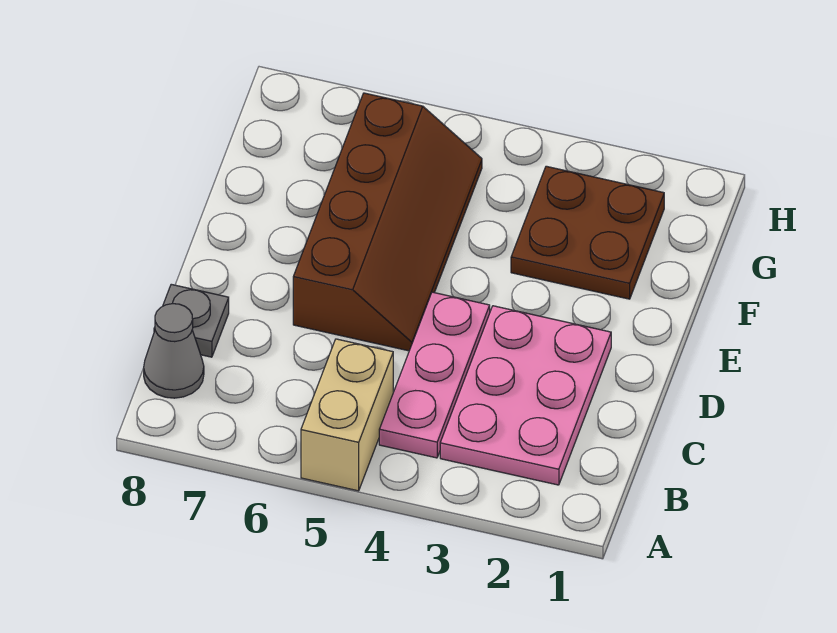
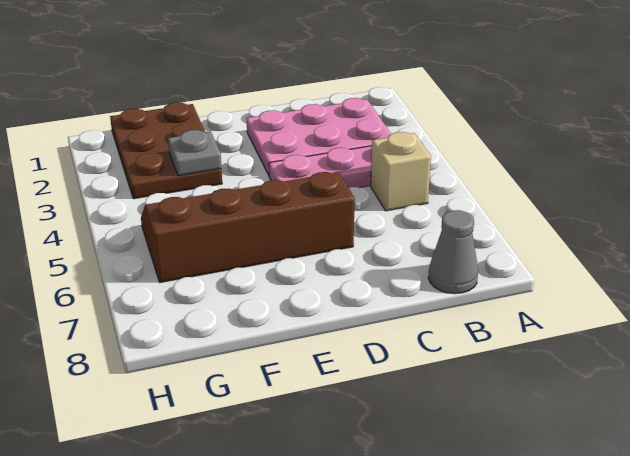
tan 1x2 brick [301,339,393,491] -> tan 1x1 brick [371,132,431,211]
grey 1x1 plate [154,284,229,357] -> grey 1x1 plate moved to [168,130,221,176]
brown 2x2 plate [511,166,664,299] -> brown 2x3 plate [110,102,222,199]

